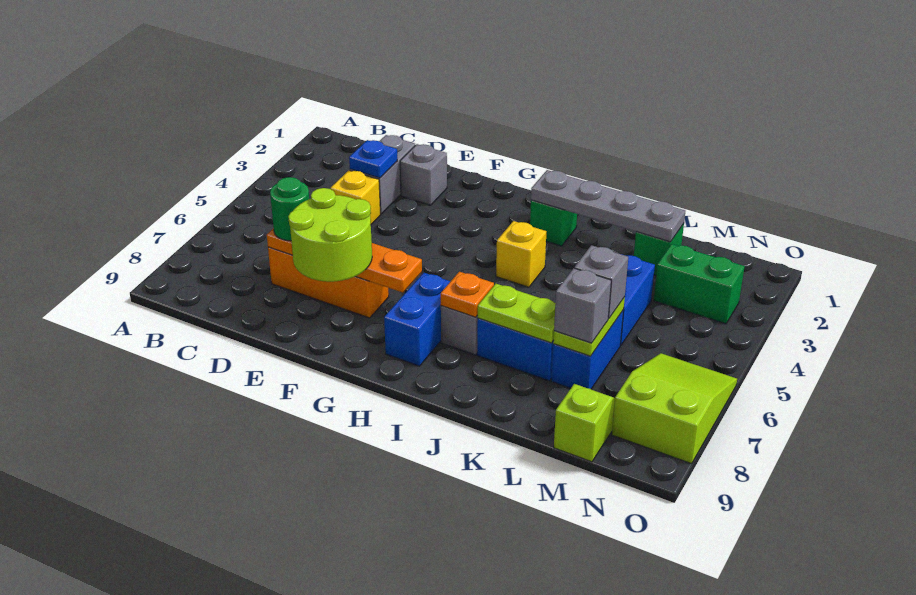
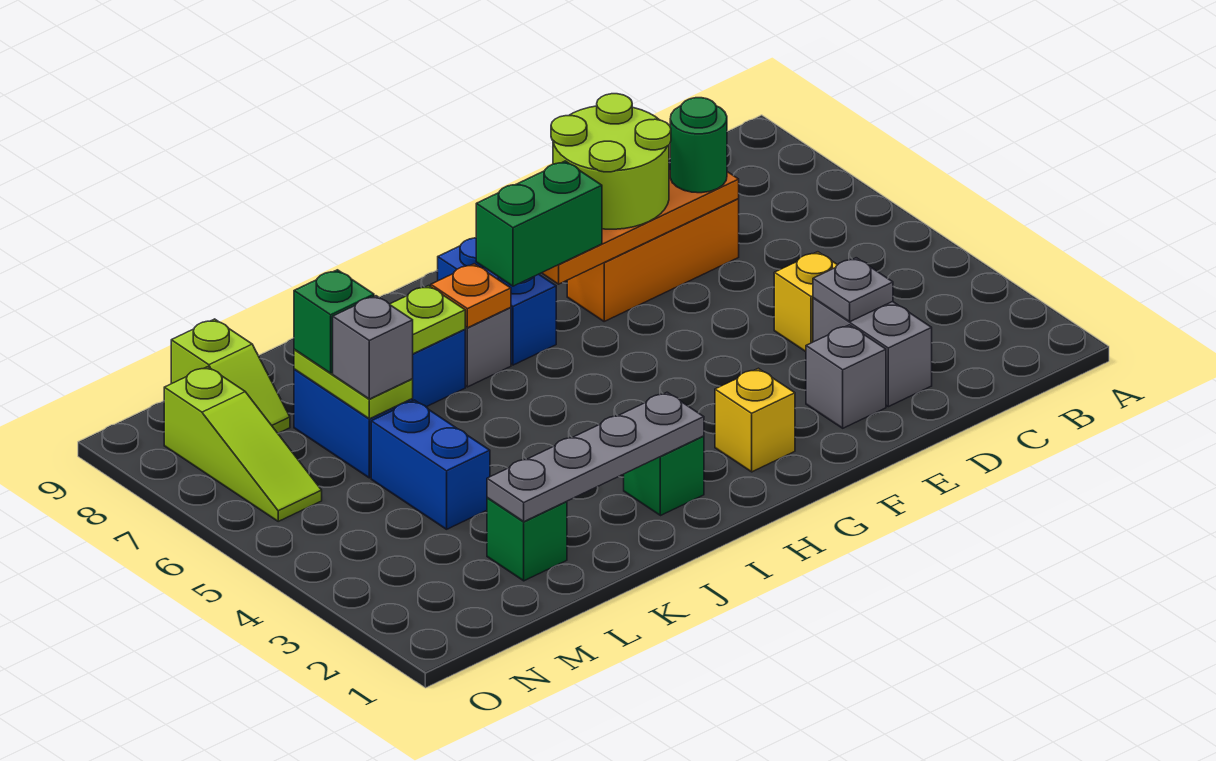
blue 1x1 plate [349,140,397,178] -> grey 1x1 plate [813,258,893,322]
yellow 1x1 brick [496,221,546,287] -> yellow 1x1 brick moved to [715,368,795,472]
grey 1x1 brick [554,268,611,343] -> green 1x1 brick [294,270,374,373]
green 1x2 brick [654,244,745,324] -> green 1x2 brick moved to [476,161,602,286]
lime 2x3 slope [612,353,737,464] -> lime 1x3 slope [164,367,322,521]

